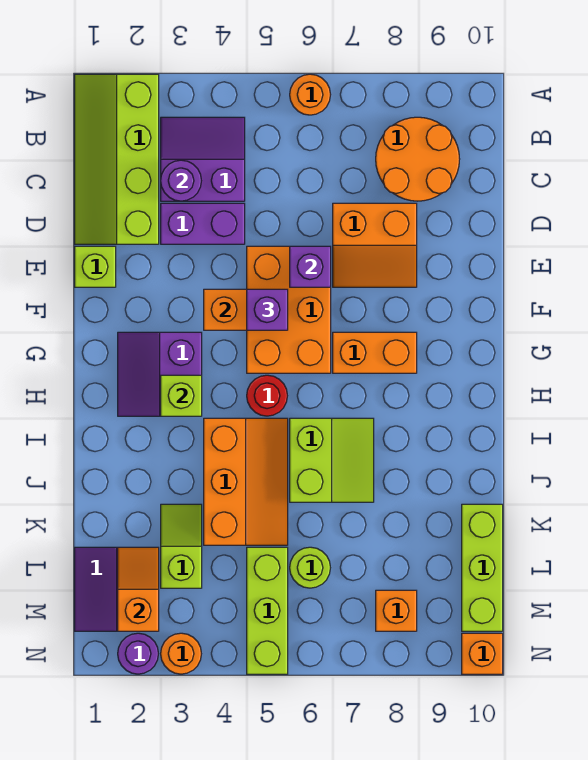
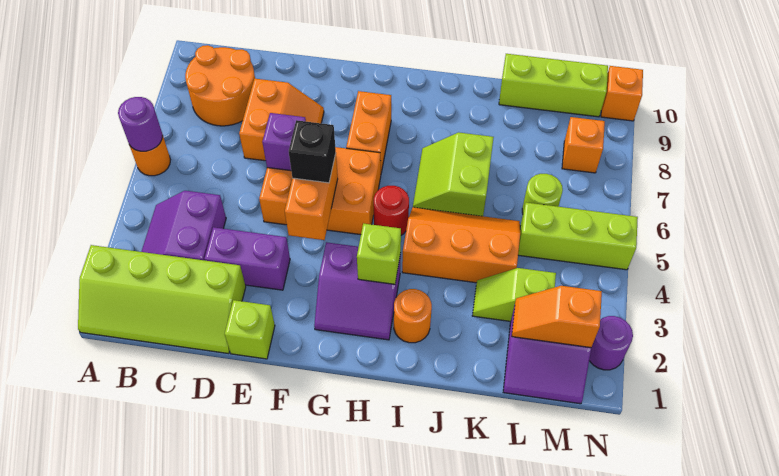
purple 1x1 round brick [161,160,201,201] -> purple 1x1 round brick moved to [118,97,163,151]
purple 1x2 brick [161,203,245,244] -> purple 1x2 brick turned to [204,227,290,290]
purple 1x1 brick [247,289,288,330] -> black 1x1 brick [289,120,336,183]
lime 2x2 slope [290,418,374,502] -> lime 2x2 slope turned to [413,132,494,216]
orange 1x1 round brick [161,633,201,674] -> orange 1x1 round brick moved to [394,289,432,343]

